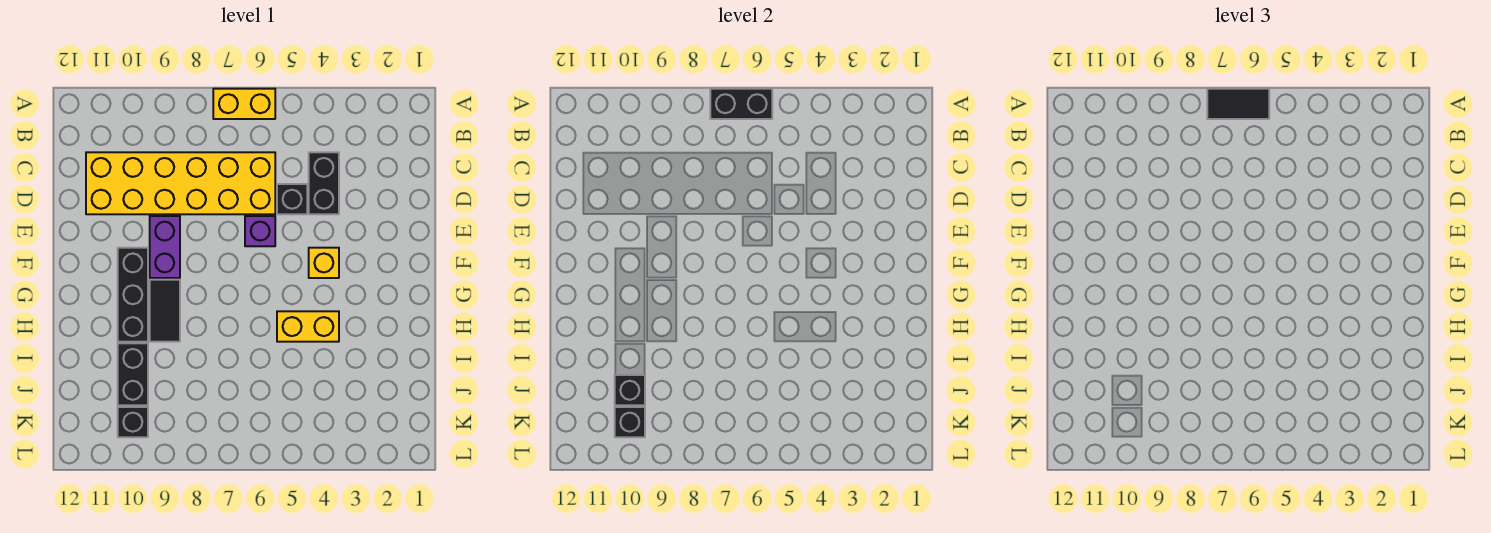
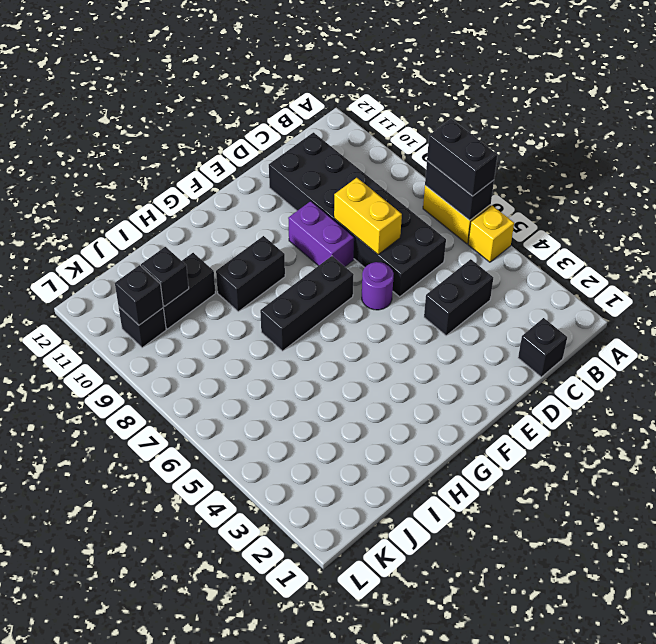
black 1x2 tile [1207,89,1269,119] -> black 1x2 brick [427,119,497,196]
yellow 2x6 brick [86,152,275,214] -> black 2x6 brick [269,132,446,297]
black 1x1 brick [277,184,307,214] -> black 1x1 brick moved to [518,318,567,377]
purple 1x1 brick [245,216,275,246] -> purple 1x1 round brick [362,262,394,310]
purple 1x2 brick [150,216,180,278] -> purple 1x2 brick turned to [288,201,354,266]
yellow 1x1 brick [309,248,339,278] -> yellow 1x1 brick moved to [468,206,514,262]
black 1x3 brick [118,248,148,342] -> black 1x3 brick moved to [260,256,354,351]
black 1x2 tile [150,280,180,342] -> black 1x2 brick [216,236,285,312]
yellow 1x2 brick [277,311,339,342] -> yellow 1x2 brick moved to [334,178,402,254]

